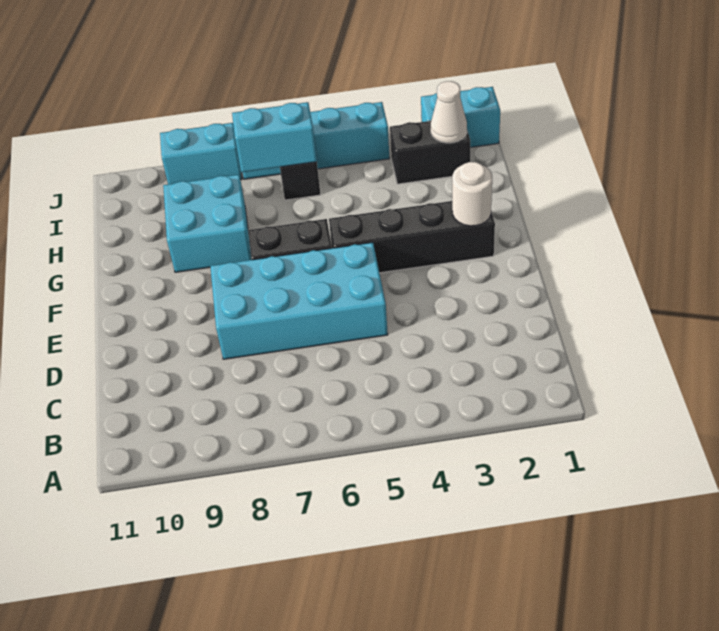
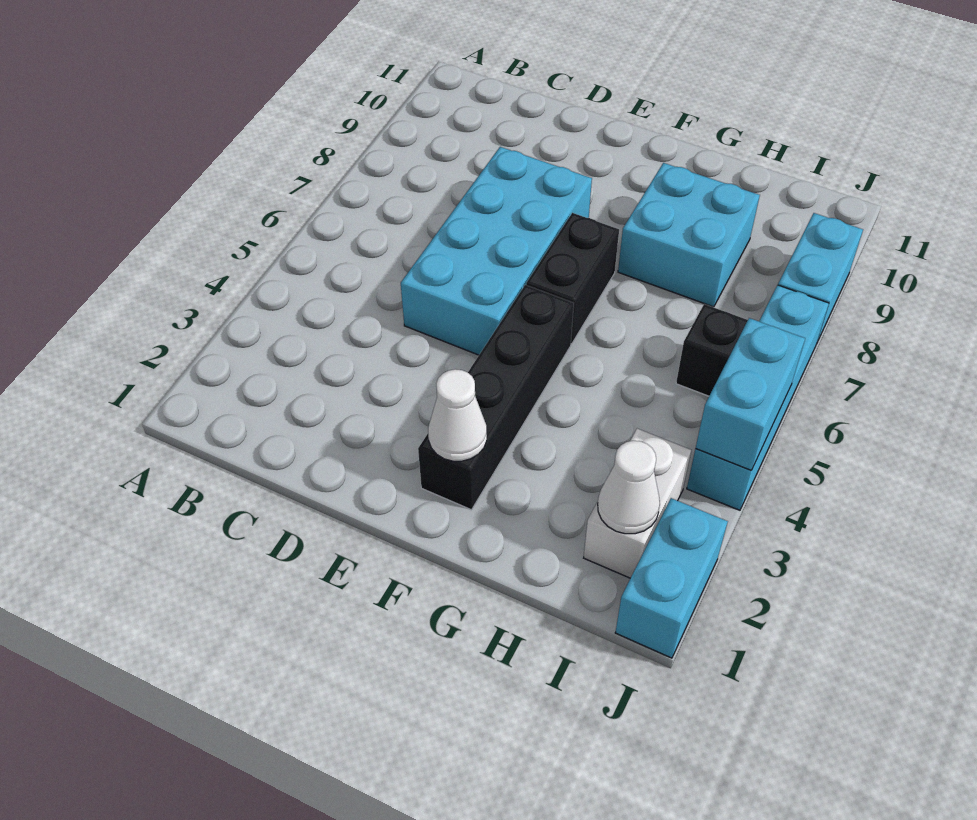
white 1x1 round brick [452,162,492,226] -> white 1x1 cone [428,369,487,461]
black 1x2 brick [390,121,470,184] -> white 1x2 brick [584,429,691,578]
cyan 1x2 brick [232,102,317,172] -> cyan 1x2 brick moved to [696,318,805,470]

